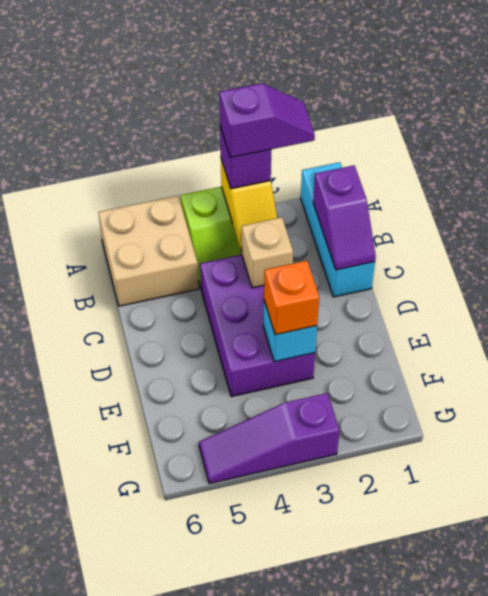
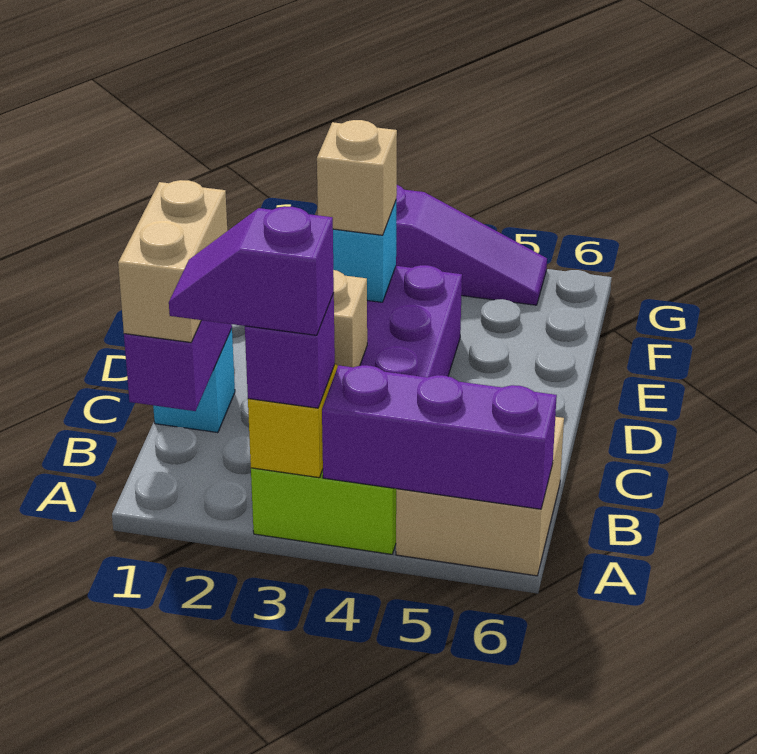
cyan 1x3 brick [301,162,375,297] -> cyan 1x1 brick [153,329,235,433]
none -> purple 1x3 brick [322,365,557,509]
none -> tan 1x2 brick [118,180,227,342]
orange 1x1 brick [264,261,319,335] -> tan 1x1 brick [317,120,397,235]

